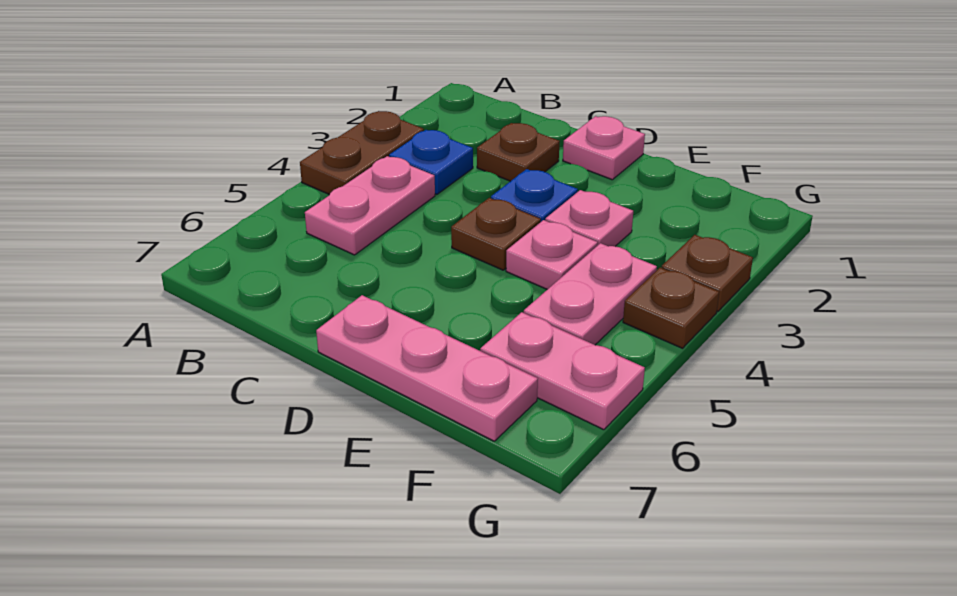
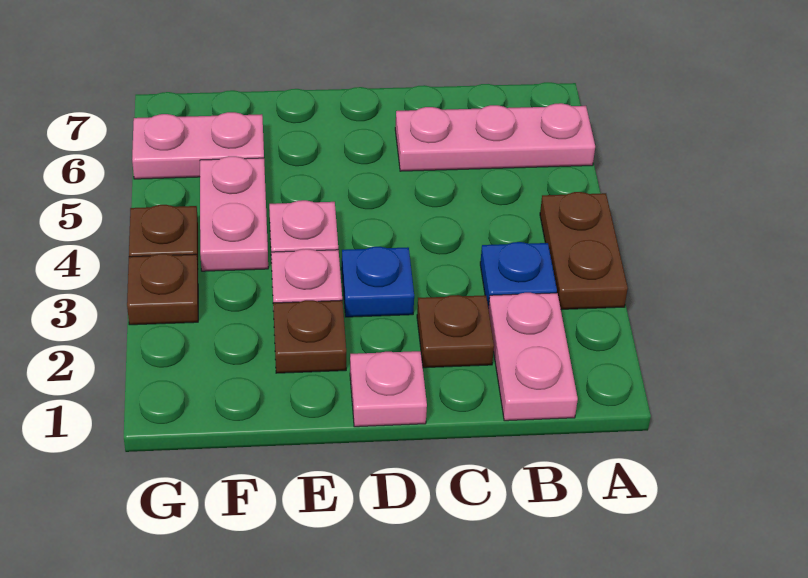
pink 1x2 plate [305,156,435,255] -> pink 1x2 plate moved to [488,293,578,421]
brown 1x1 plate [451,198,541,270] -> brown 1x1 plate moved to [273,300,346,373]
pink 1x3 plate [316,295,538,441] -> pink 1x3 plate moved to [395,103,595,171]

